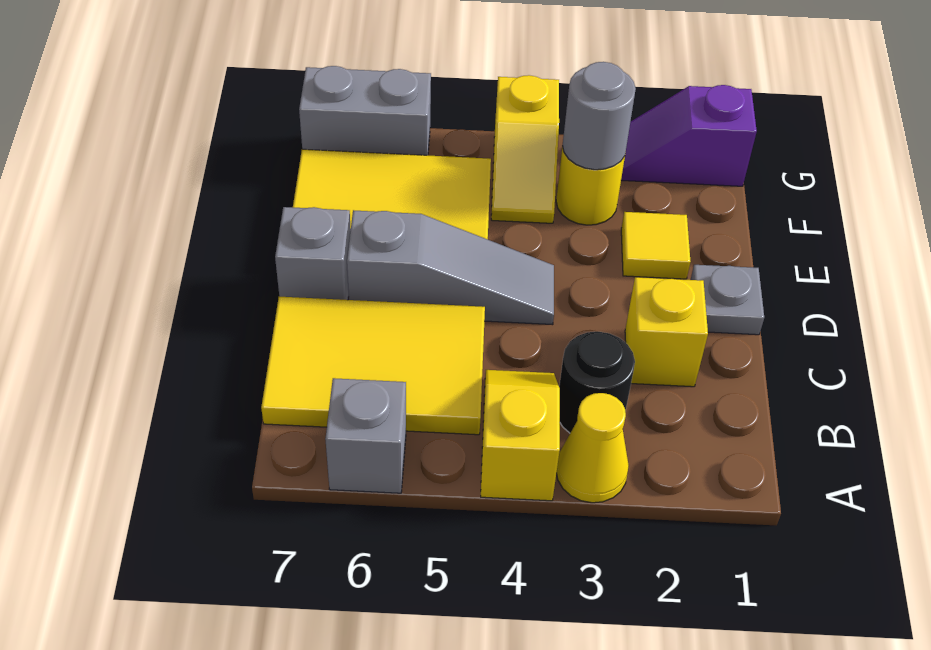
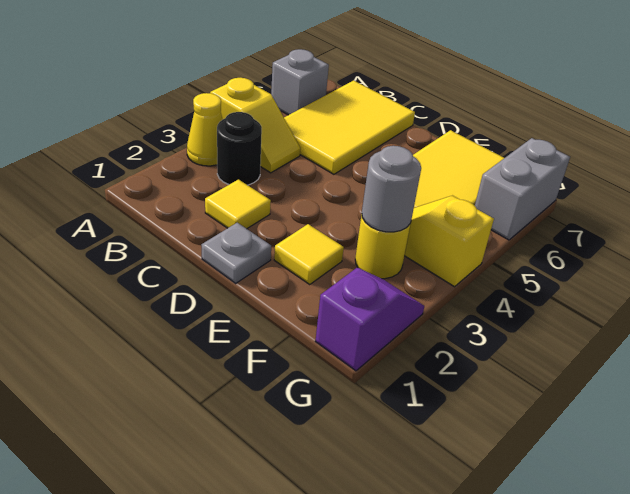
yellow 1x1 brick [625,277,708,387] -> yellow 1x1 tile [205,180,271,229]
grey 1x3 slope [347,210,554,325] -> none
grey 1x1 brick [275,207,351,300] -> none

